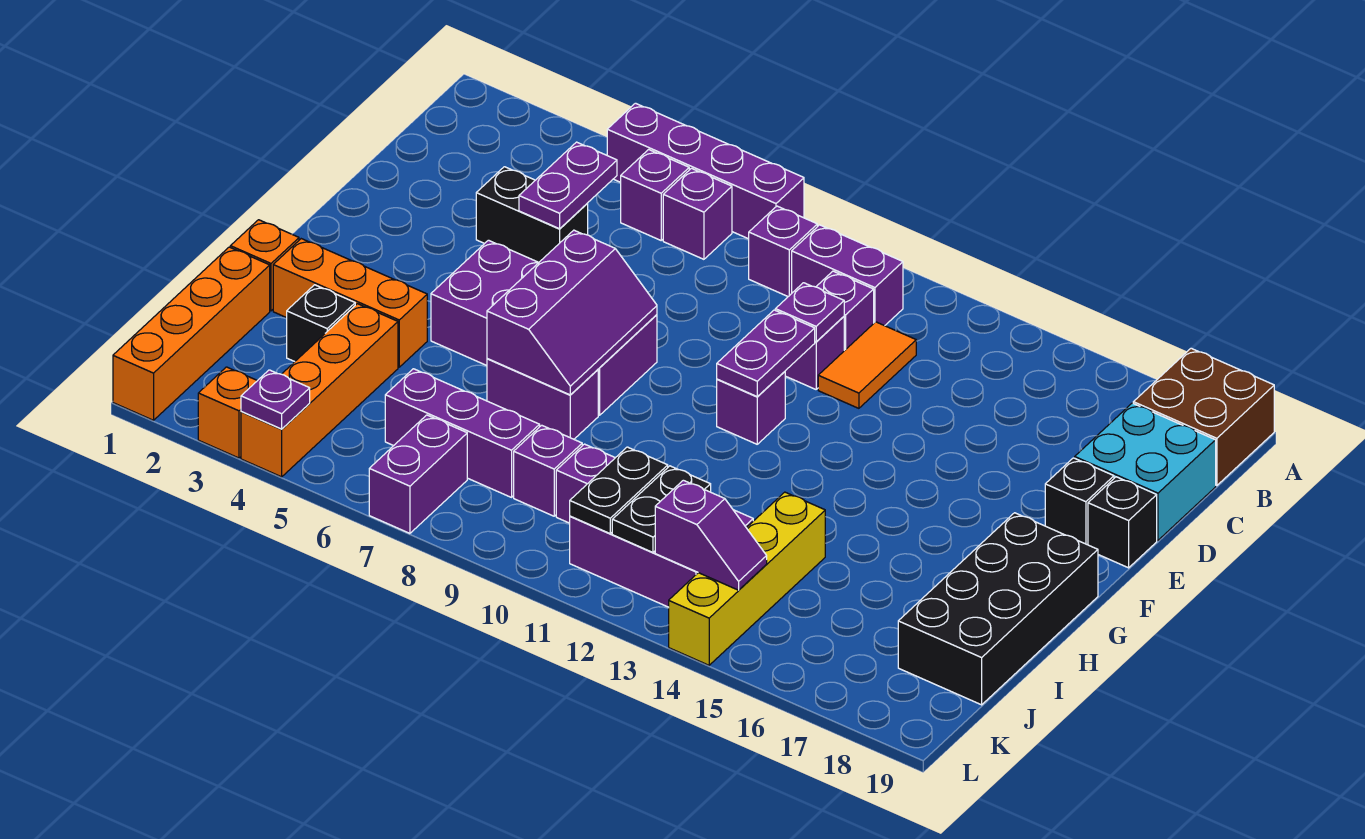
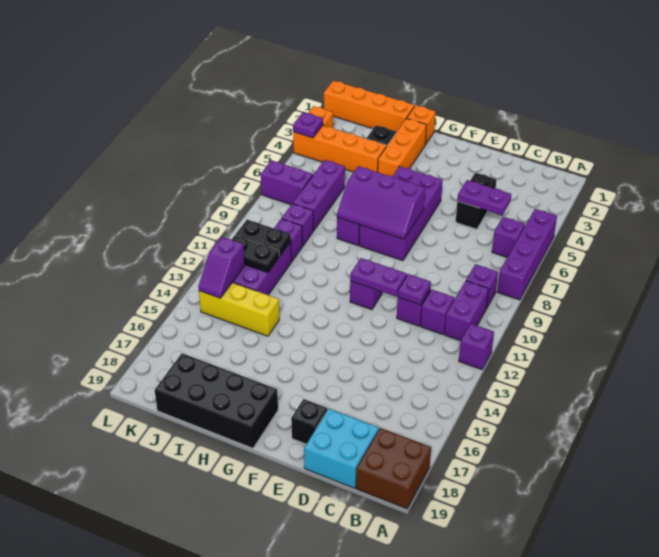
purple 1x1 brick [663,168,732,259] -> purple 1x1 brick moved to [459,324,494,370]
orange 1x2 tile [818,322,916,408] -> none
black 1x1 brick [1088,477,1157,568] -> none
yellow 1x4 brick [669,492,825,665] -> yellow 1x3 brick [199,282,279,336]

